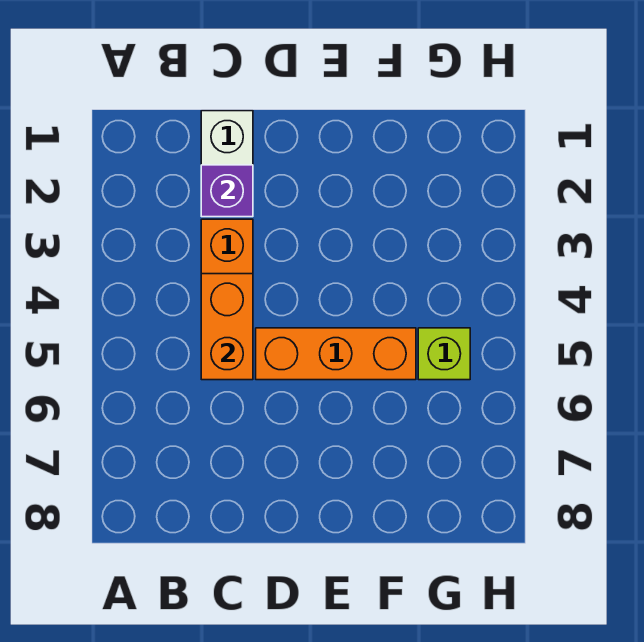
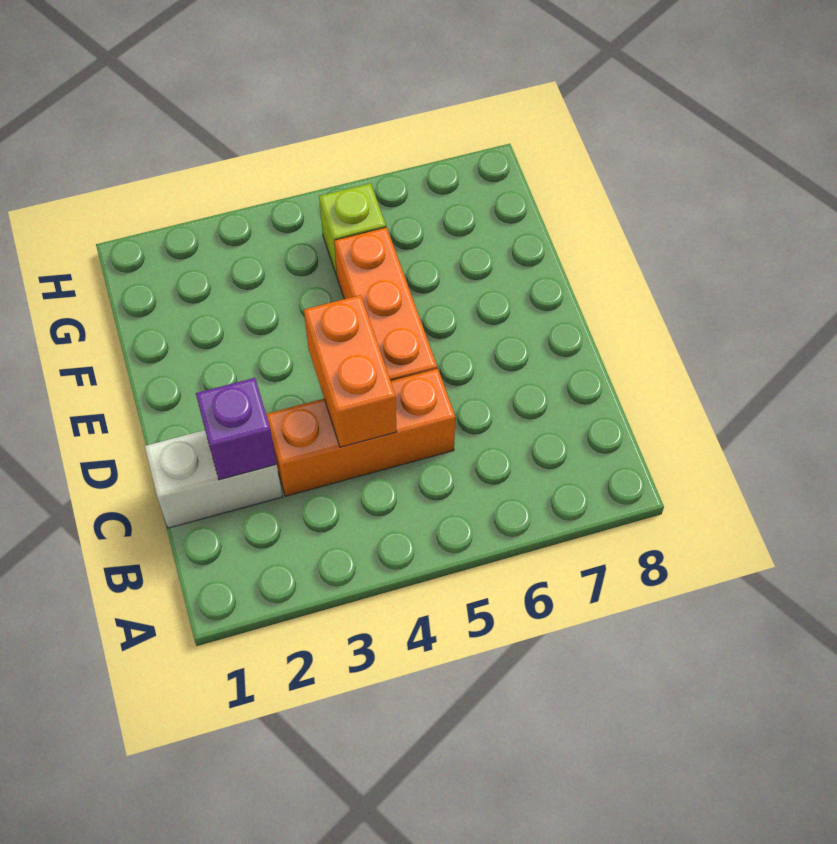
orange 1x2 brick [201,274,253,380] -> orange 1x2 brick turned to [304,295,397,447]

